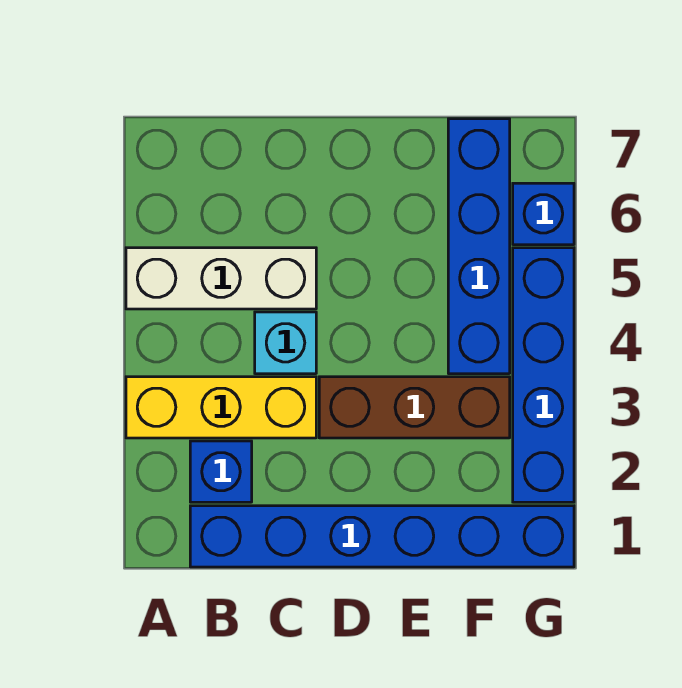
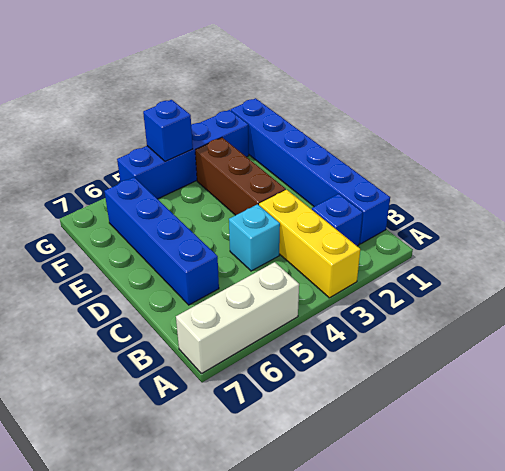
white 1x3 brick [126,248,316,309] -> white 1x3 brick turned to [176,262,299,374]
blue 1x4 brick [448,119,510,374] -> blue 1x4 brick turned to [104,177,219,305]
blue 1x1 brick [513,183,574,245] -> blue 1x1 brick moved to [143,100,193,162]

